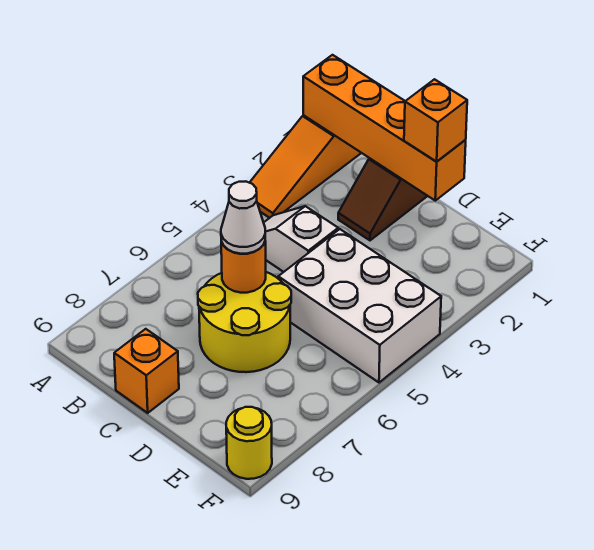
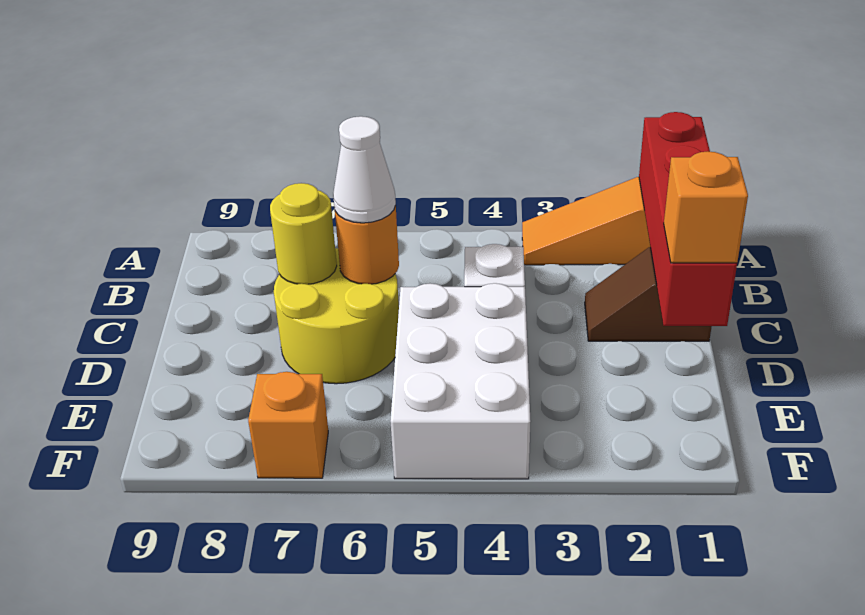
orange 1x4 brick [303,55,466,201] -> red 1x4 brick [639,112,737,326]
orange 1x1 brick [114,329,179,413] -> orange 1x1 brick moved to [248,372,328,478]
yellow 1x1 round brick [226,407,272,479] -> yellow 1x1 round brick moved to [270,183,337,284]

